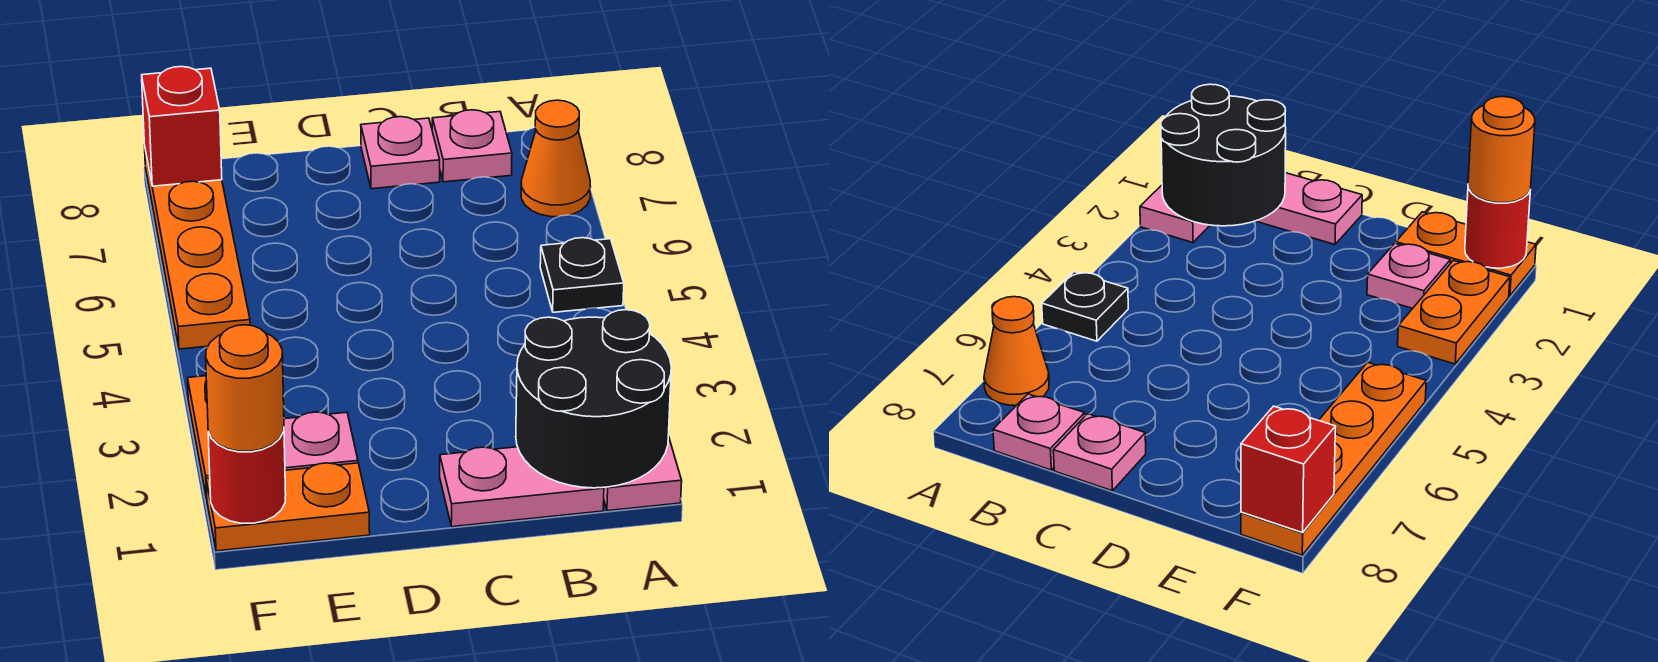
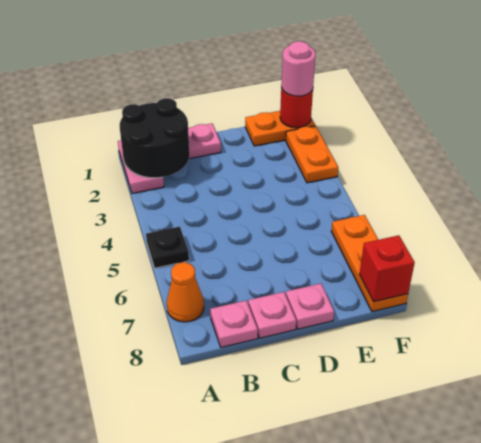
pink 1x1 plate [284,412,358,470] -> pink 1x1 plate moved to [286,283,334,329]
orange 1x1 round brick [206,325,284,451] -> pink 1x1 round brick [281,41,316,96]
orange 1x4 plate [145,150,250,349] -> orange 1x3 plate [331,215,408,312]

